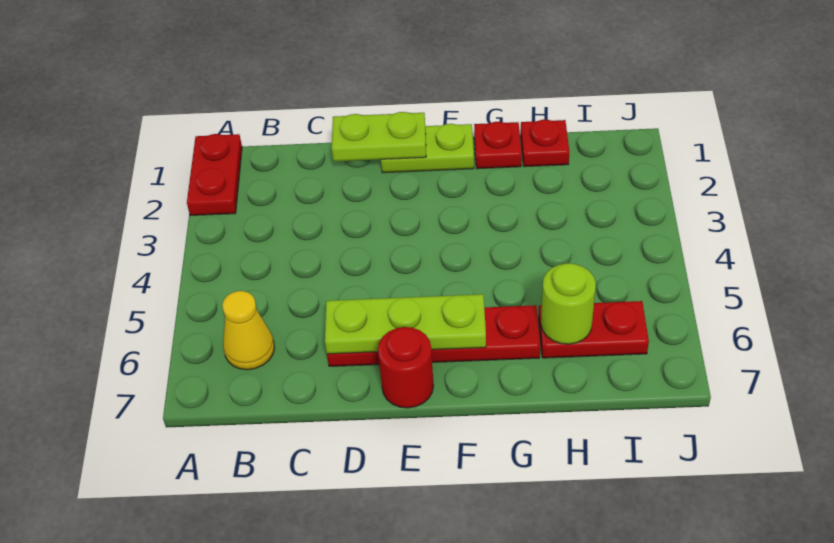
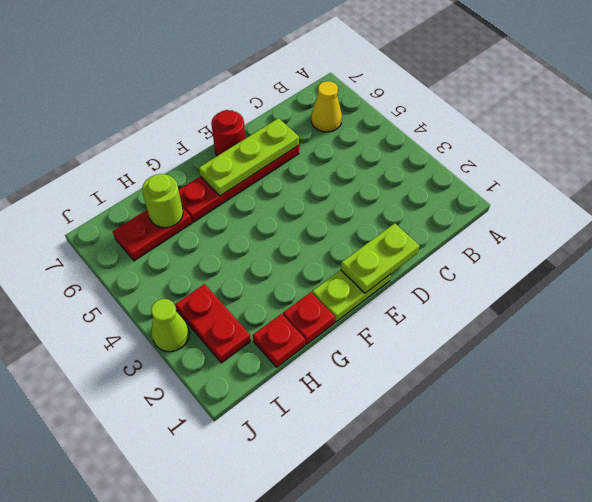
red 1x2 plate [187,134,242,215] -> red 1x2 plate moved to [175,284,251,363]
none -> lime 1x1 cone [151,299,189,352]

